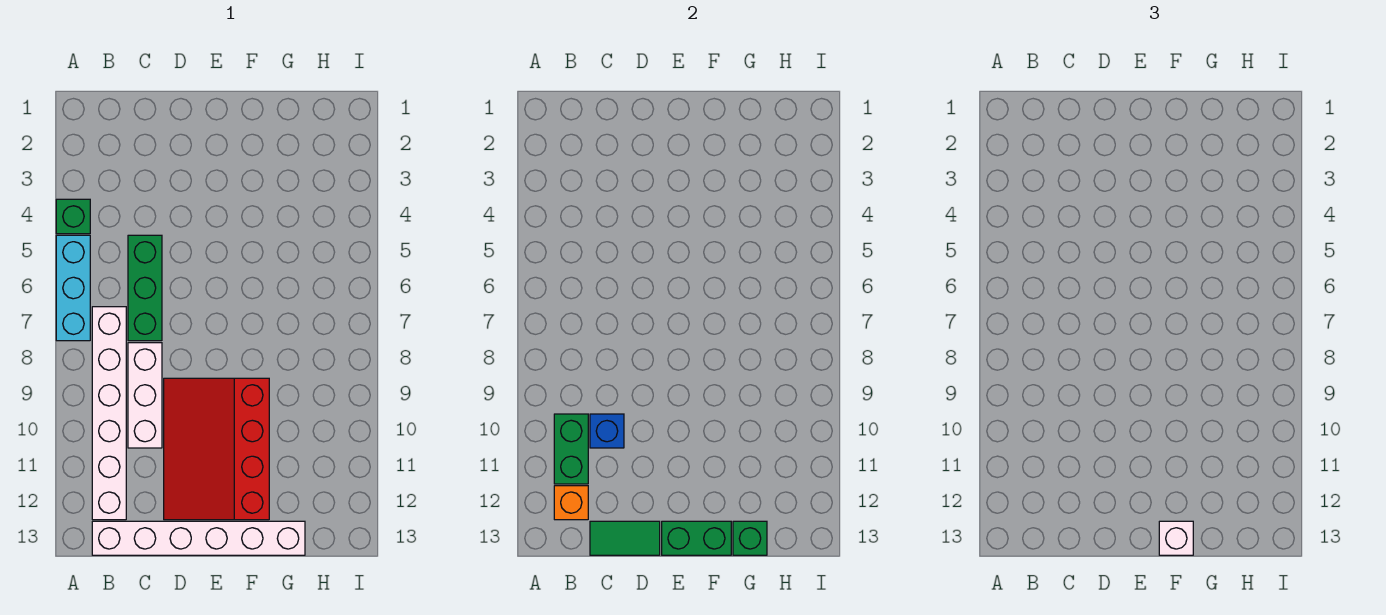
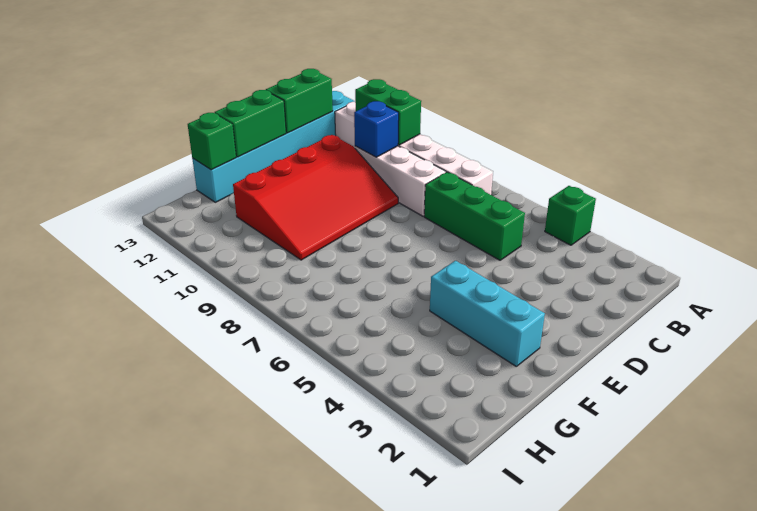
cyan 1x3 brick [56,235,90,341] -> cyan 1x3 brick moved to [430,261,545,366]
orange 1x1 brick [554,486,588,520] -> none
white 1x6 brick [92,521,305,555] -> cyan 1x6 brick [192,91,355,202]
green 1x2 tile [590,521,660,555] -> green 1x2 brick [266,69,333,133]
red 3x4 slope [164,378,269,520] -> red 3x4 slope turned to [233,135,398,260]
white 1x1 brick [1159,521,1193,555] -> none

